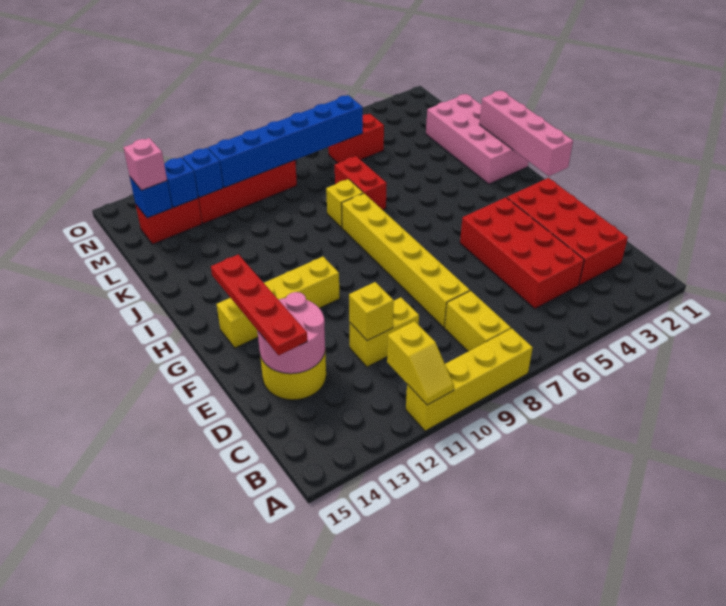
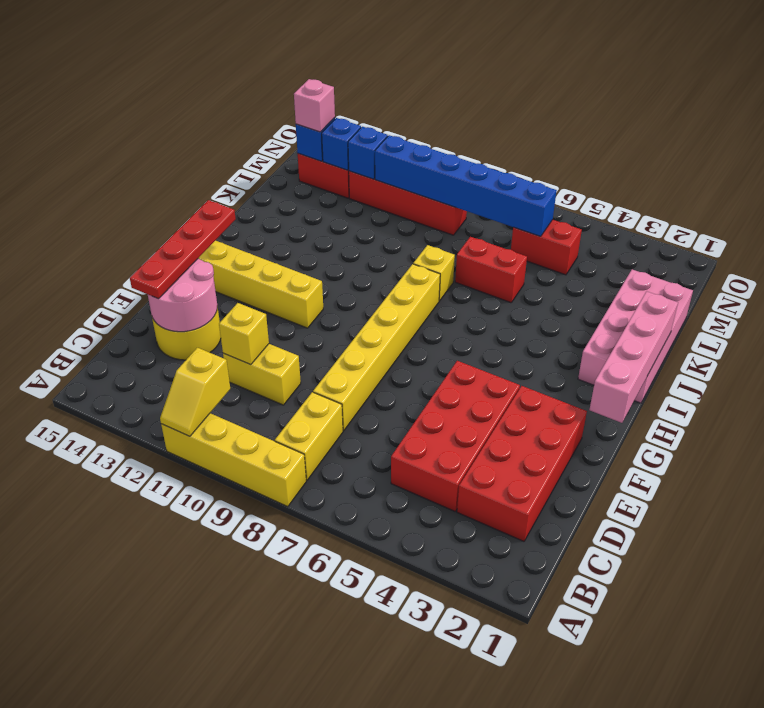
red 1x2 brick [335,156,387,210] -> red 1x2 brick turned to [455,237,527,303]

